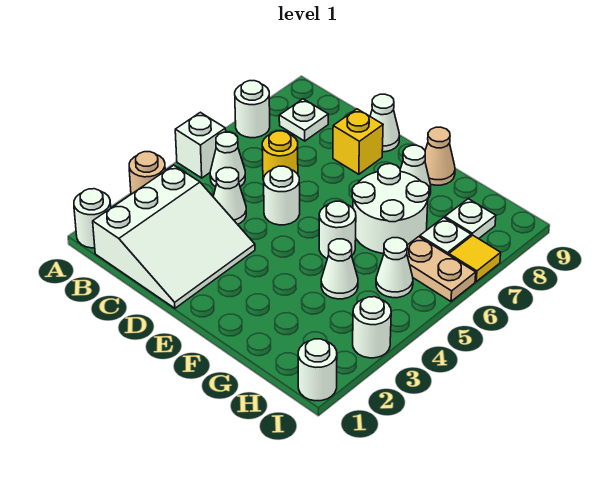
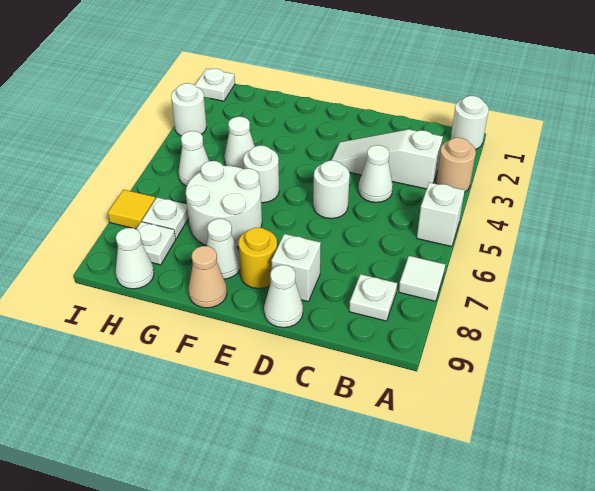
white 1x1 round brick [235,81,270,138] -> white 1x1 tile [399,256,445,301]
white 3x3 slope [93,165,255,308] -> white 1x3 slope [331,129,443,189]
white 1x1 cone [210,132,245,187] -> white 1x1 cone moved to [116,228,154,289]
yellow 1x1 round brick [262,131,298,180] -> yellow 1x1 round brick moved to [238,228,277,289]
yellow 1x1 brick [333,109,383,174] -> white 1x1 brick [271,234,321,302]
tan 1x2 plate [407,237,476,301] -> none
white 1x1 round brick [298,339,337,401] -> white 1x1 plate [195,69,235,101]

